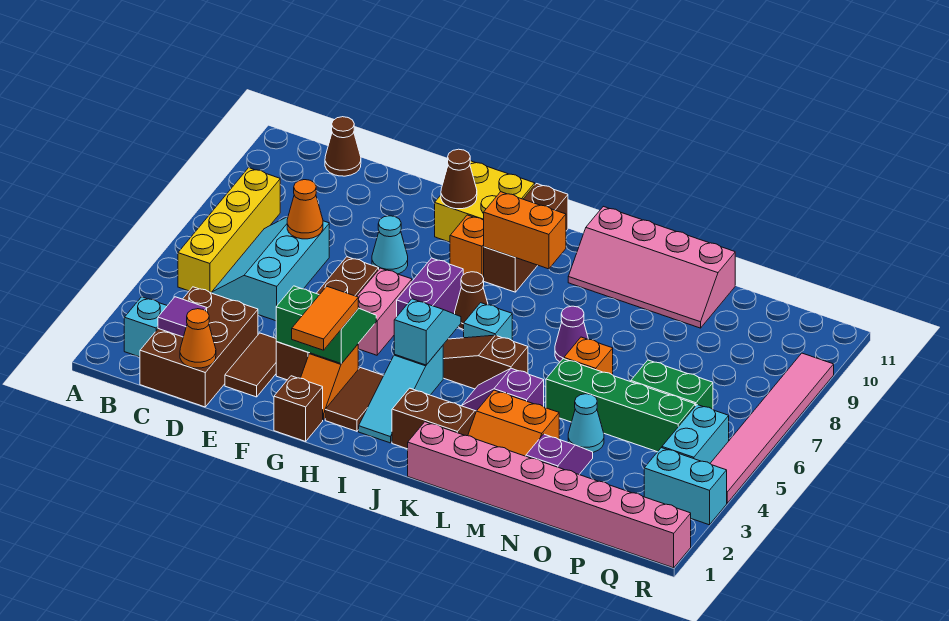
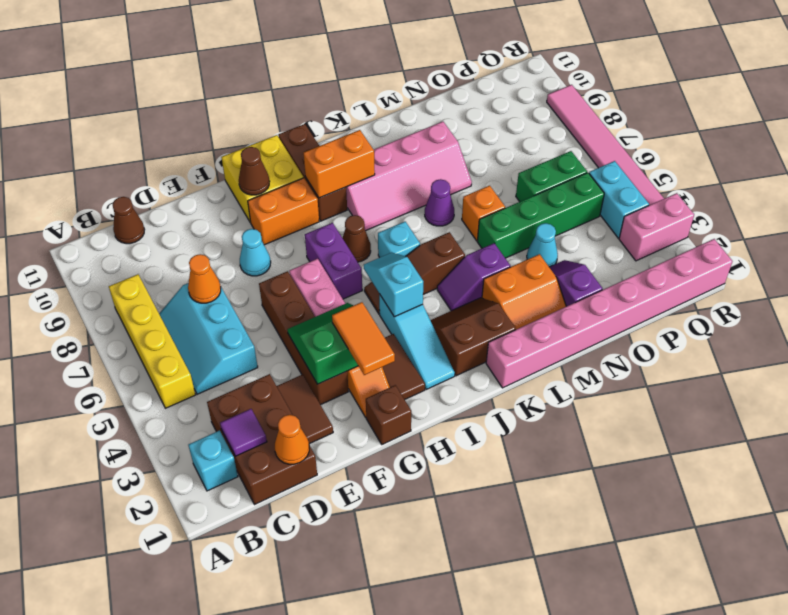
orange 1x1 brick [450,215,484,278] -> orange 1x2 brick [248,178,319,245]
pink 2x4 slope [568,206,735,328] -> pink 2x4 slope moved to [346,122,472,231]
cyan 1x2 brick [644,448,727,525] -> pink 1x2 brick [619,193,694,261]

